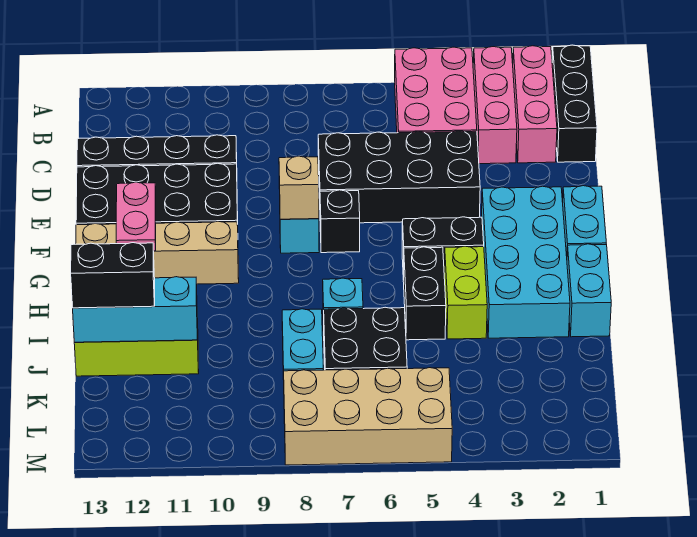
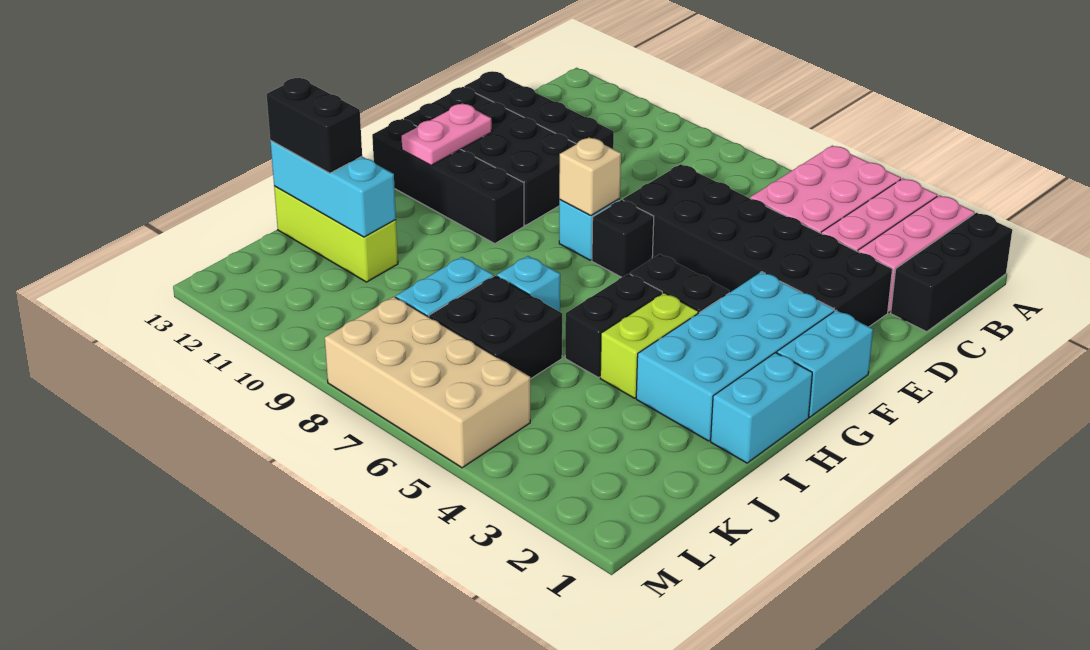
black 2x4 brick [318,131,480,223] -> black 2x6 brick [623,164,892,327]
tan 1x4 brick [76,221,239,284] -> black 1x4 brick [372,119,524,243]

